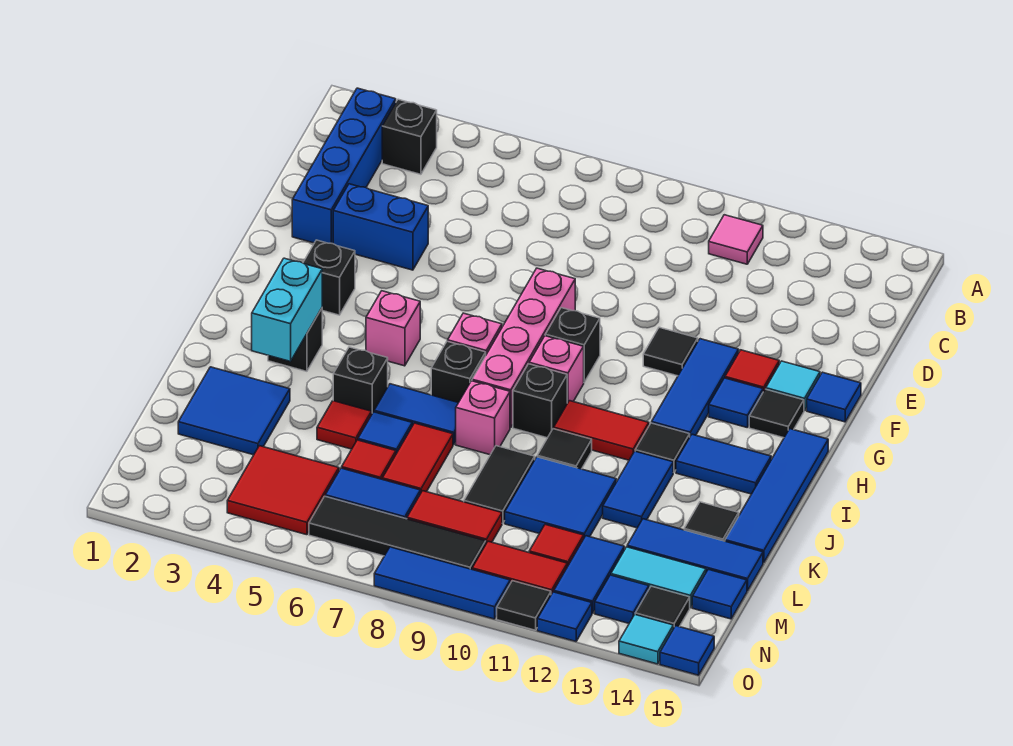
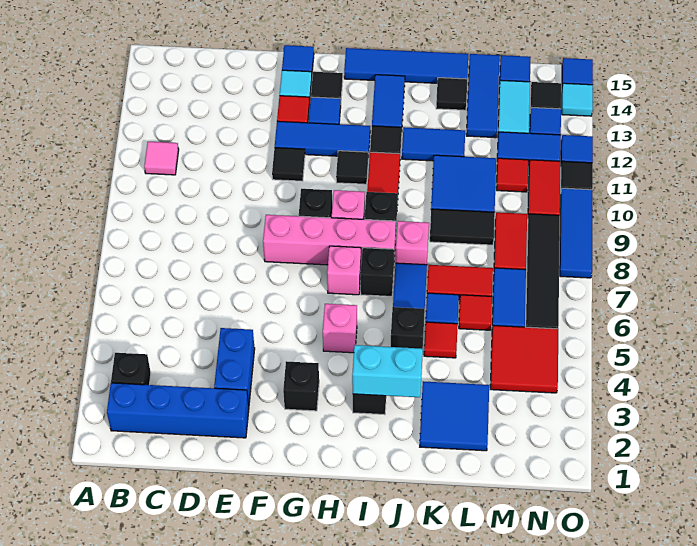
black 1x1 tile [537,429,592,469] -> black 1x1 tile moved to [336,151,368,184]

